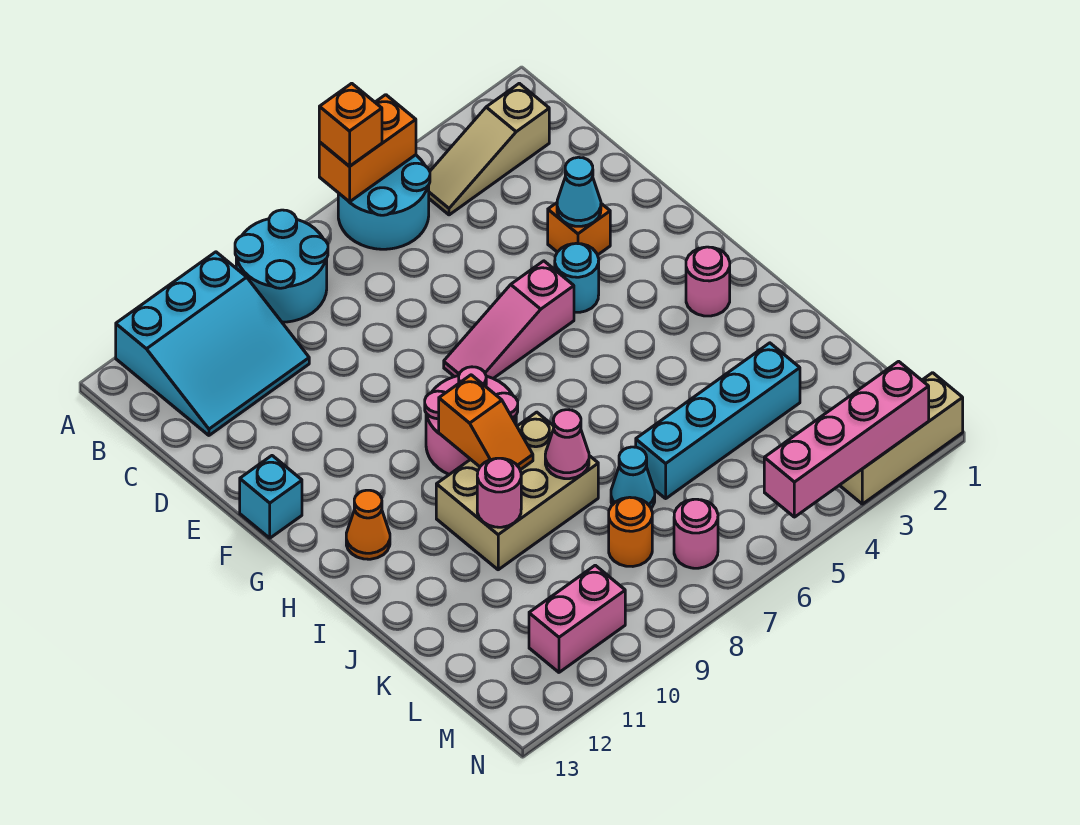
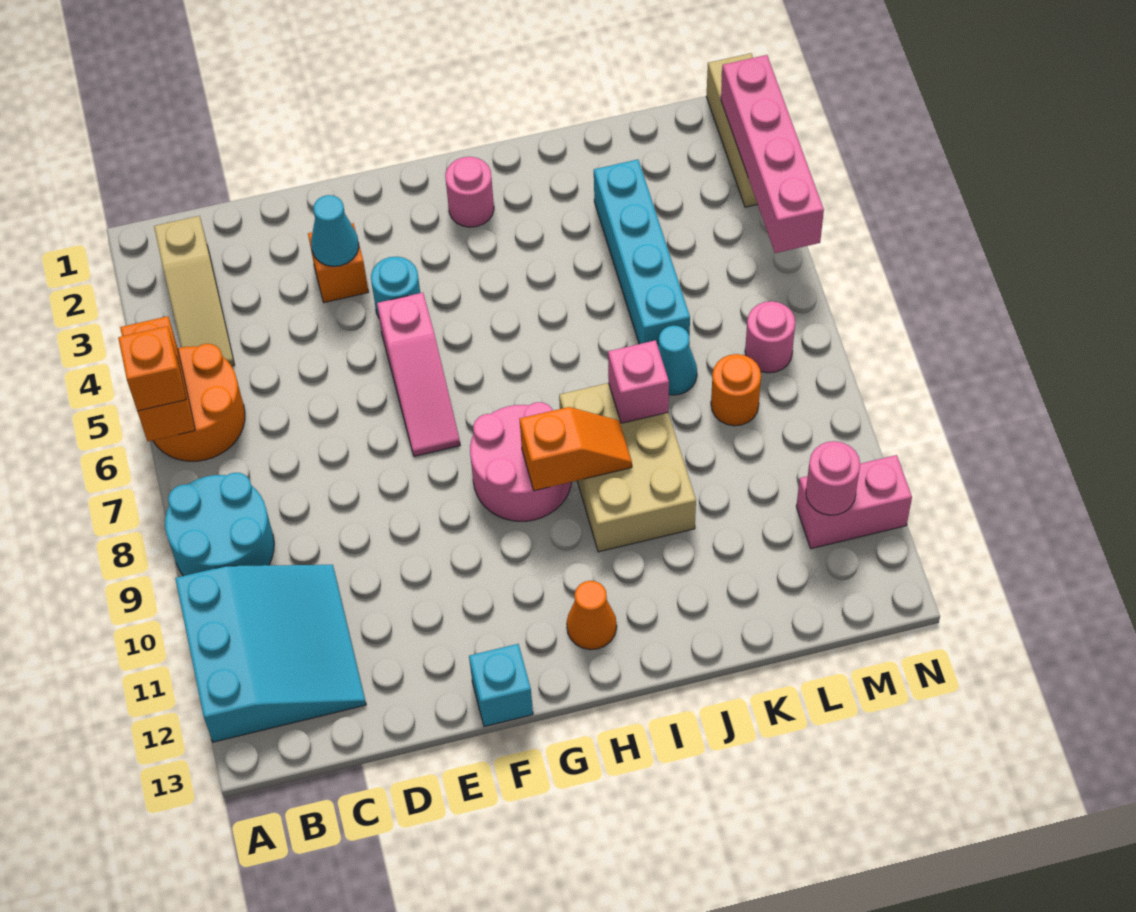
cyan 2x2 round brick [338,155,430,249] -> orange 2x2 round brick [153,344,245,461]
pink 1x1 cone [545,410,589,479] -> pink 1x1 brick [608,340,669,423]
pink 1x1 round brick [477,458,521,527] -> pink 1x1 round brick moved to [806,441,860,515]
pink 1x2 brick [529,565,625,672] -> pink 1x2 brick turned to [796,455,912,549]

